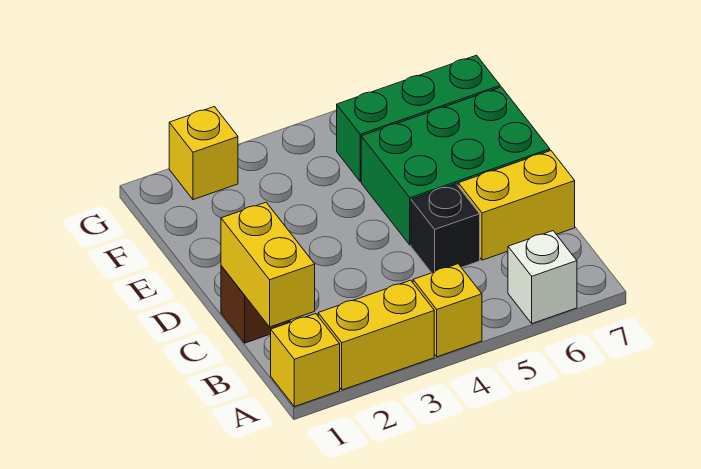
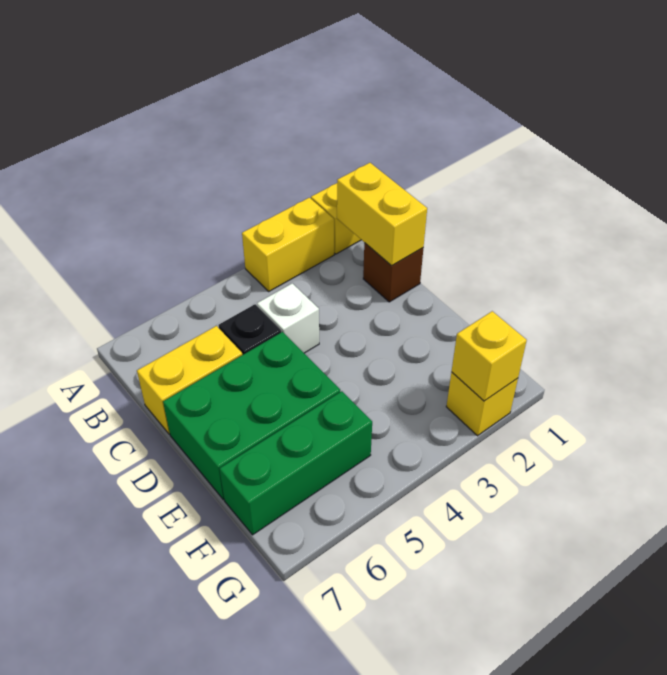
yellow 1x1 brick [413,264,482,357] -> yellow 1x1 brick moved to [452,311,527,401]
white 1x1 brick [508,231,577,324] -> white 1x1 brick moved to [257,283,319,353]

